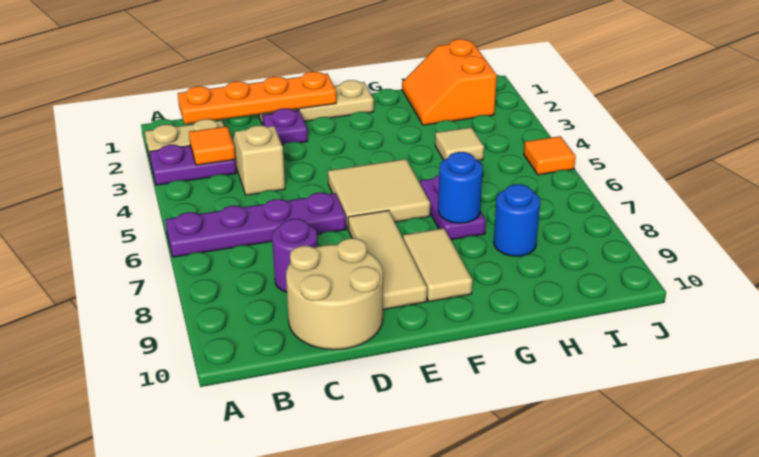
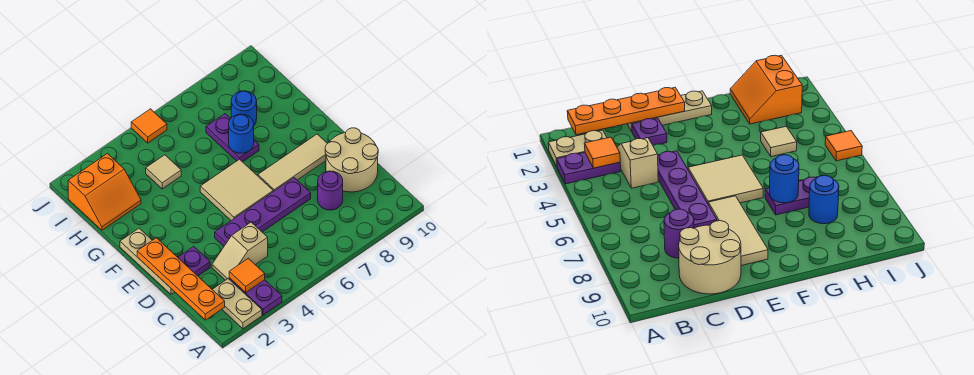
purple 1x4 plate [165,192,346,257] -> purple 1x4 plate turned to [215,178,311,246]
tan 1x2 tile [403,228,472,302] -> none
purple 1x2 plate [420,175,486,240] -> purple 1x2 plate turned to [206,114,259,162]

